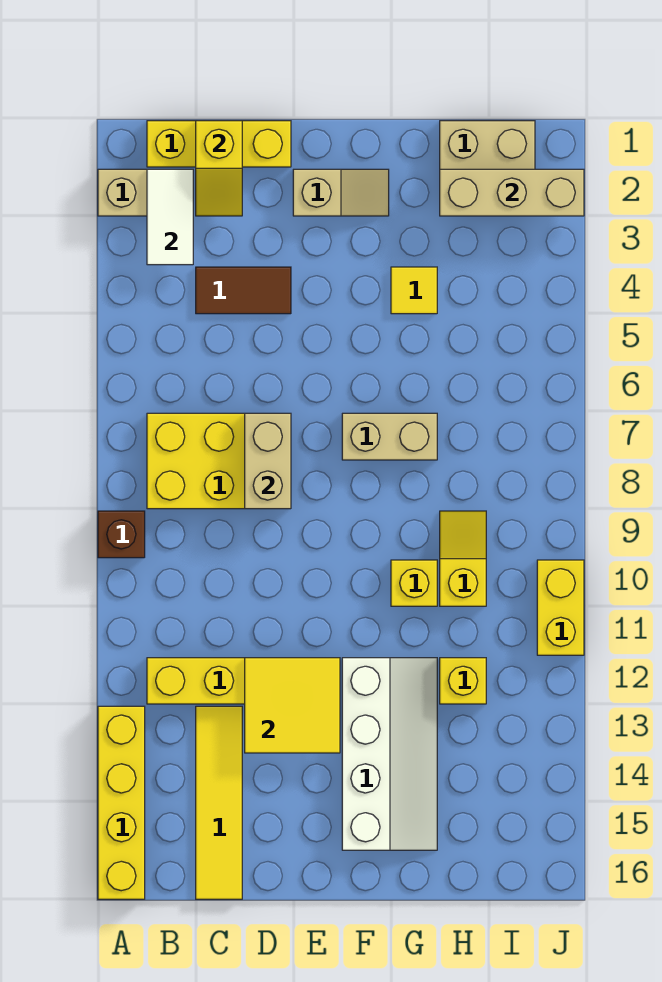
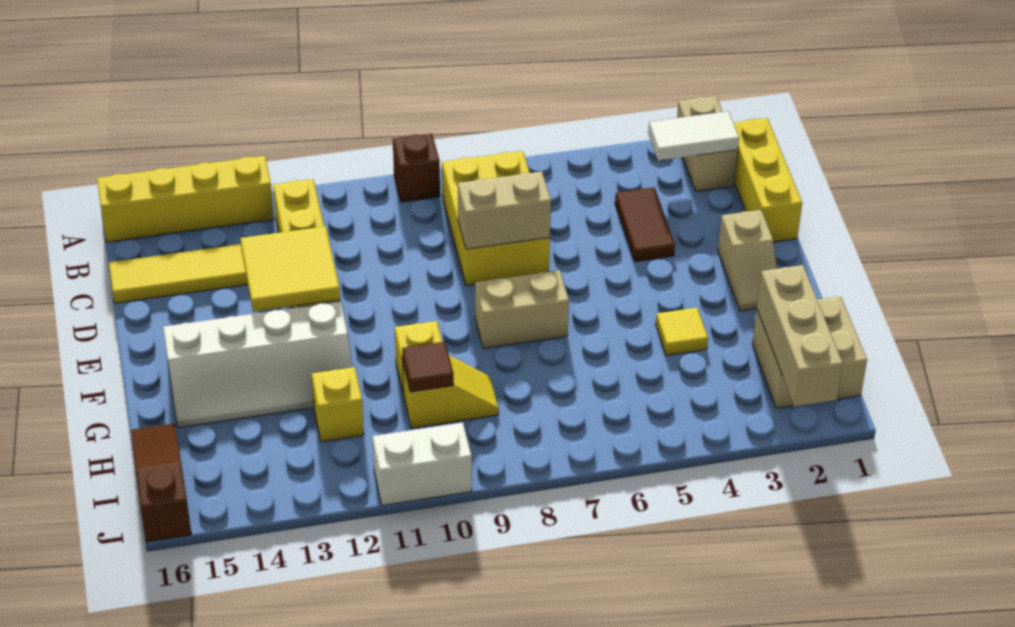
yellow 1x2 slope [196,121,242,216] -> none
tan 1x2 brick [342,413,437,460] -> tan 1x2 brick turned to [475,270,569,349]
none -> brown 1x1 tile [402,342,454,392]
none -> brown 1x3 slope [131,423,191,542]
yellow 1x2 brick [537,560,584,655] -> white 1x2 brick [372,422,472,505]

